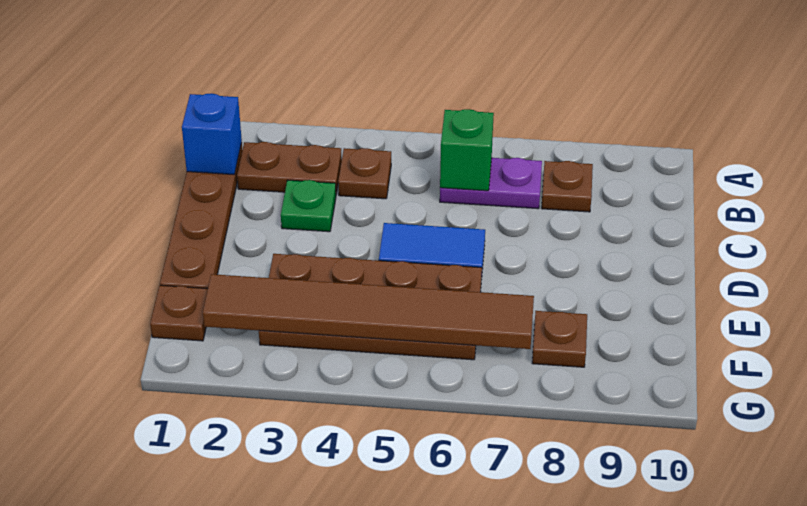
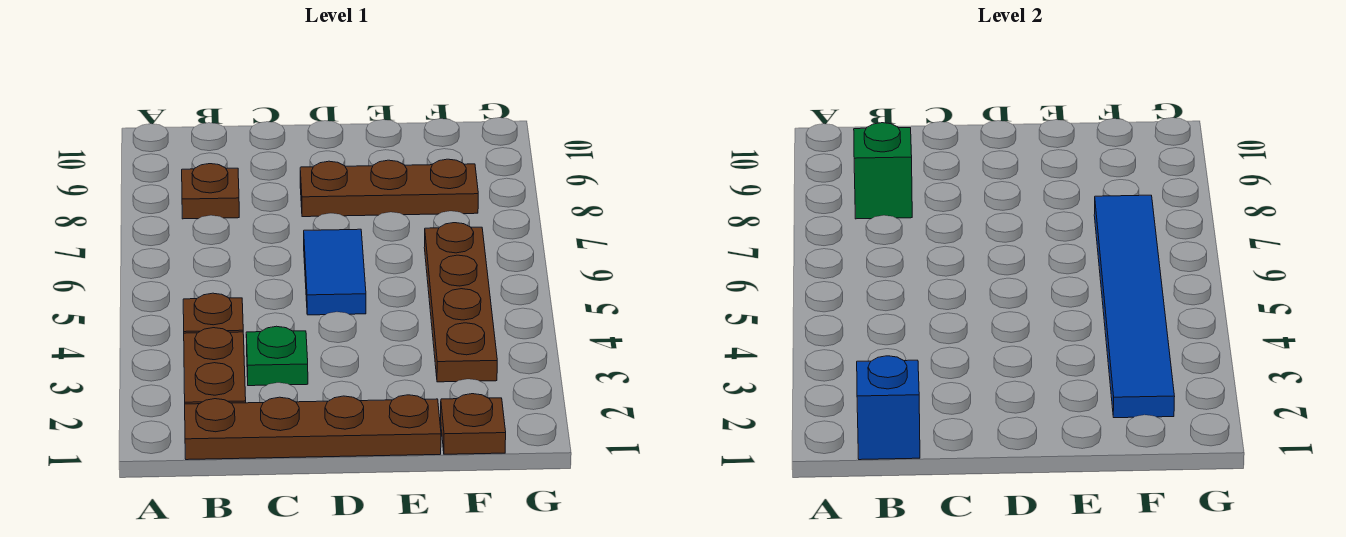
purple 1x2 plate [440,158,542,209] -> none
green 1x1 brick [440,109,494,191] -> green 1x1 brick moved to [854,123,912,219]
brown 2x4 plate [259,254,482,360] -> brown 1x4 plate [424,223,497,382]
brown 1x6 tile [203,274,534,349] -> blue 1x6 tile [1094,195,1175,418]
brown 1x1 plate [532,311,587,367] -> brown 1x3 plate [300,159,478,217]

